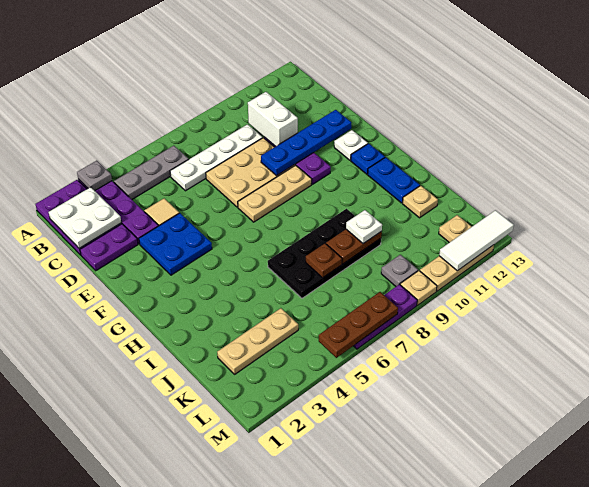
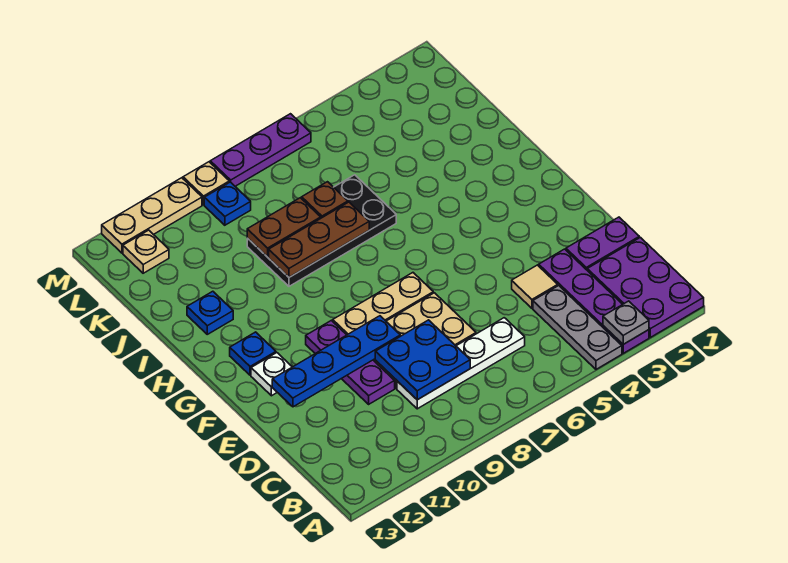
white 2x2 plate [49,187,121,248] -> none
grey 1x3 plate [114,146,189,199] -> grey 1x3 plate turned to [533,286,622,369]
white 1x2 brick [248,92,298,146] -> none
blue 2x2 plate [139,213,212,275] -> blue 2x2 plate moved to [375,320,470,400]
blue 1x2 plate [368,157,420,203] -> blue 1x1 plate [187,291,233,334]
white 1x1 plate [346,210,382,244] -> none
tan 1x1 plate [403,186,438,218] -> none
tan 1x3 plate [217,308,298,374] -> none
grey 1x1 plate [381,255,418,286] -> blue 1x1 plate [204,182,251,225]
brown 1x3 plate [319,292,398,358] -> brown 1x3 plate moved to [269,202,369,277]
white 1x3 tile [439,210,514,271] -> none

